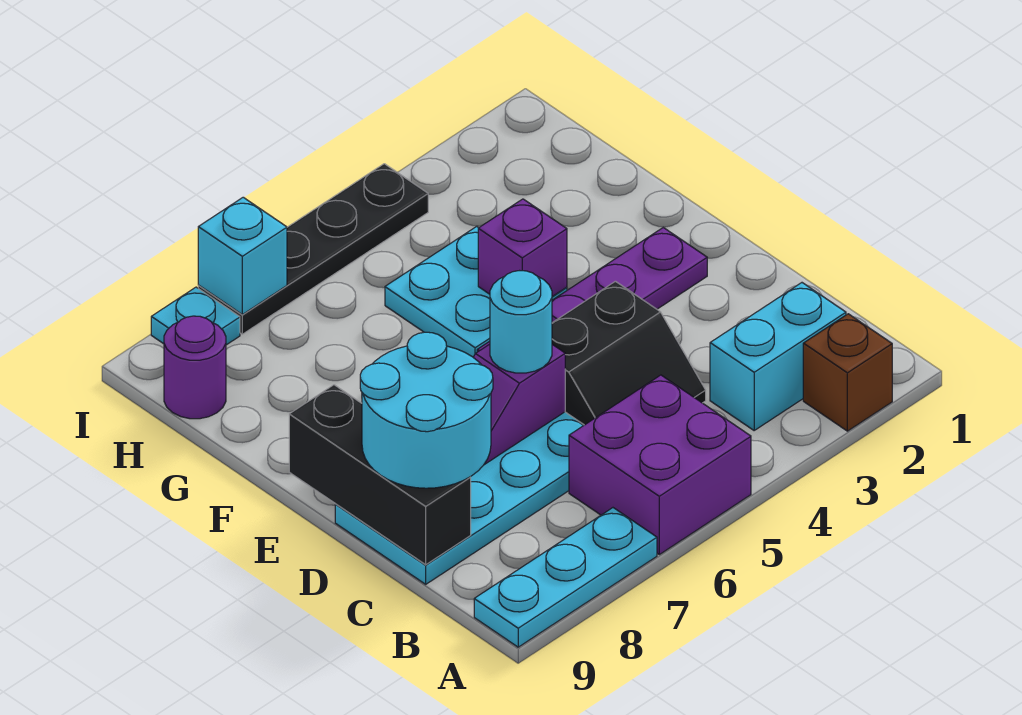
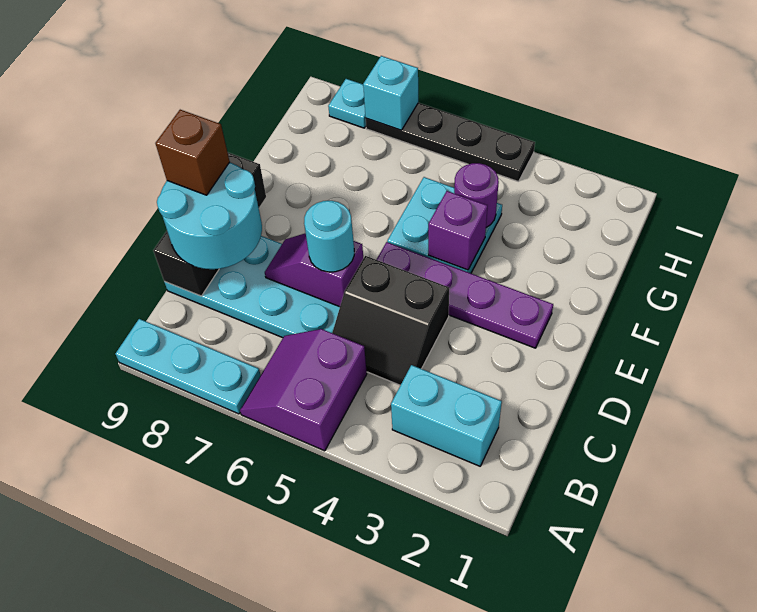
brown 1x1 brick [803,314,892,431] -> brown 1x1 brick moved to [155,110,230,195]
purple 2x2 brick [569,375,751,554] -> purple 2x2 slope [240,329,367,451]
purple 1x1 round brick [164,316,226,419] -> purple 1x1 round brick moved to [454,163,499,227]

